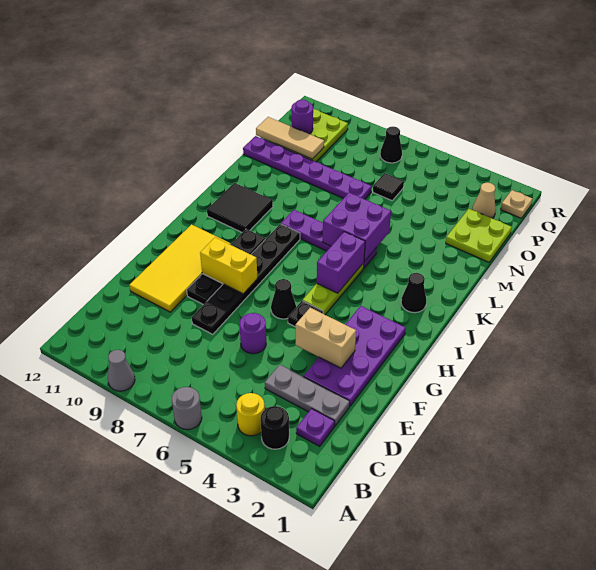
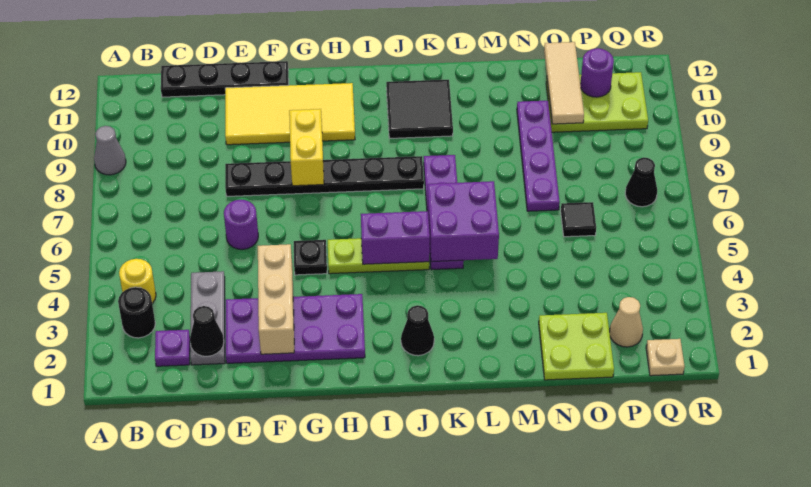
grey 1x1 round brick [172,387,202,430] -> none
tan 1x2 brick [296,308,356,368] -> tan 1x3 brick [258,244,294,354]
black 1x4 plate [187,229,265,305] -> black 1x4 plate moved to [161,61,289,97]
black 1x1 cone [271,279,296,319] -> black 1x1 cone moved to [190,306,224,357]
purple 1x6 plate [243,136,372,199] -> purple 1x4 plate [517,101,560,211]

